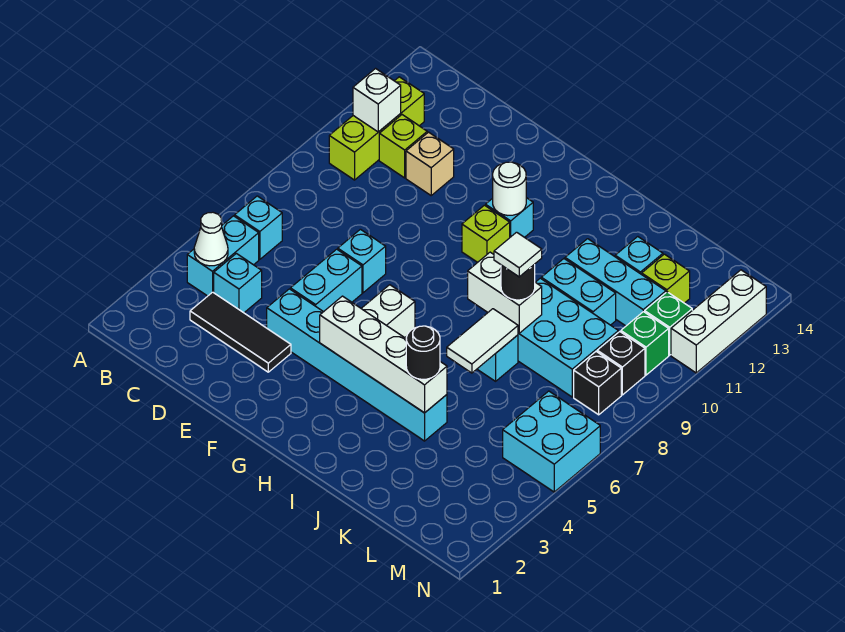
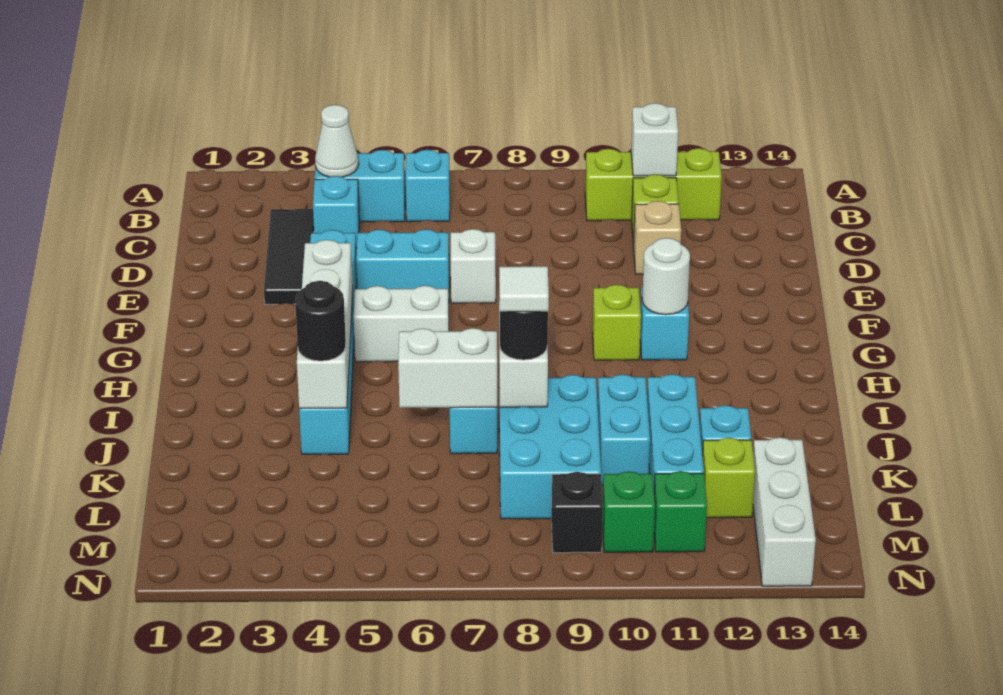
cyan 1x1 brick [338,229,386,293] -> white 1x1 brick [451,229,496,303]
white 1x2 tile [447,309,518,373] -> white 1x2 brick [398,328,497,408]
cyan 2x2 brick [503,391,600,492] -> none
black 1x1 brick [574,352,621,415] -> none
white 1x3 brick [671,270,766,373] -> white 1x3 brick turned to [753,437,816,586]

